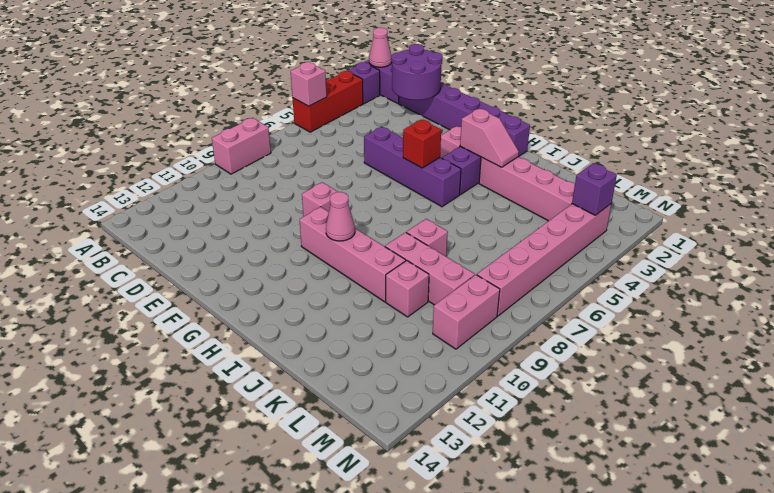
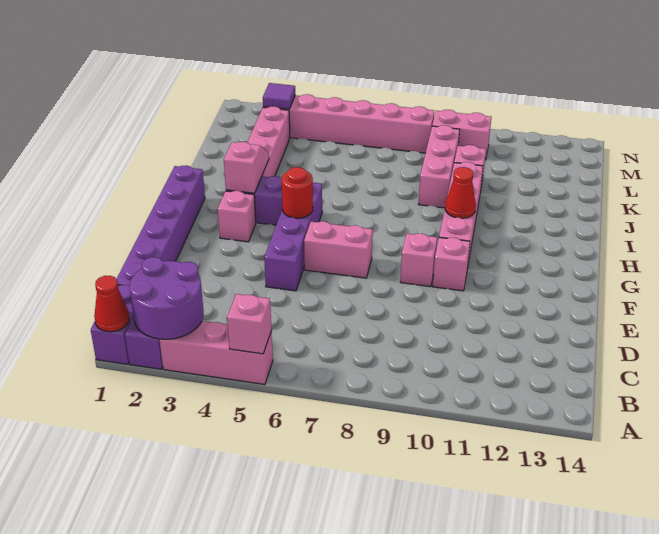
pink 1x1 cone [369,28,392,67] -> red 1x1 cone [94,276,129,332]
red 1x3 brick [293,71,363,132] -> pink 1x3 brick [159,321,273,384]
pink 1x2 brick [212,118,271,174] -> pink 1x2 brick moved to [304,221,373,278]
purple 2x2 round brick [391,44,442,100] -> purple 2x2 round brick moved to [130,257,204,339]
red 1x1 brick [403,120,441,168] -> red 1x1 round brick [282,167,313,218]
pink 1x1 cone [326,192,355,241] -> red 1x1 cone [445,167,476,218]
pink 1x1 brick [406,219,448,256] -> pink 1x1 brick moved to [433,237,470,291]
purple 1x1 brick [572,163,617,215] -> purple 1x1 tile [263,83,295,109]

